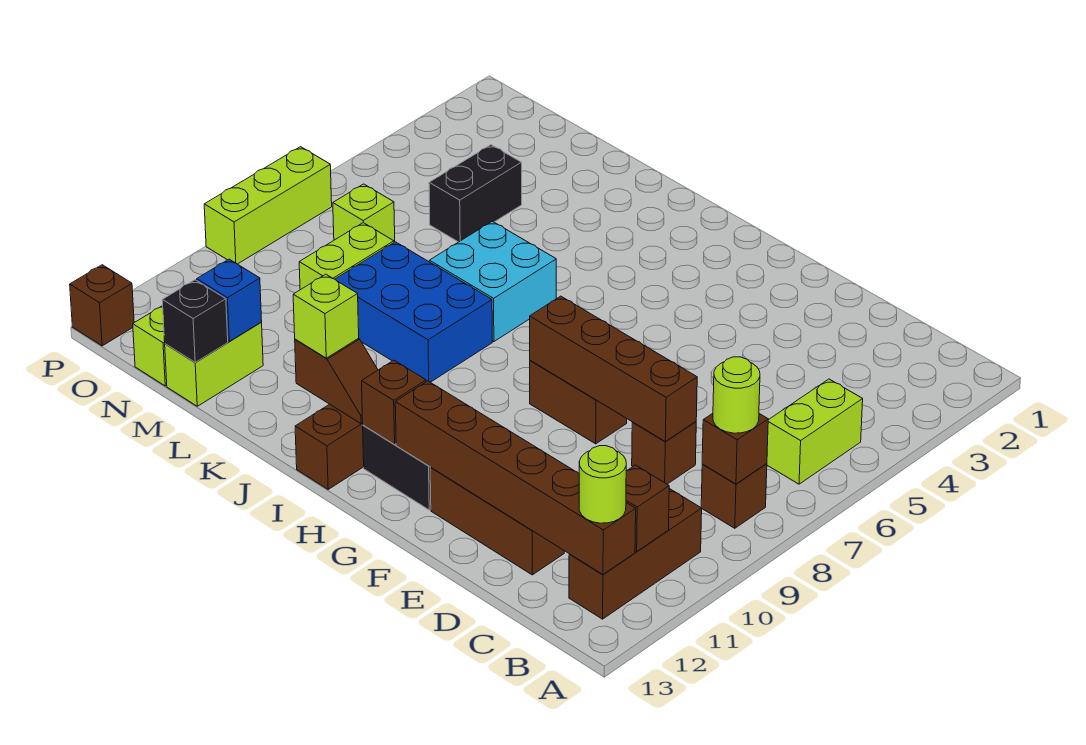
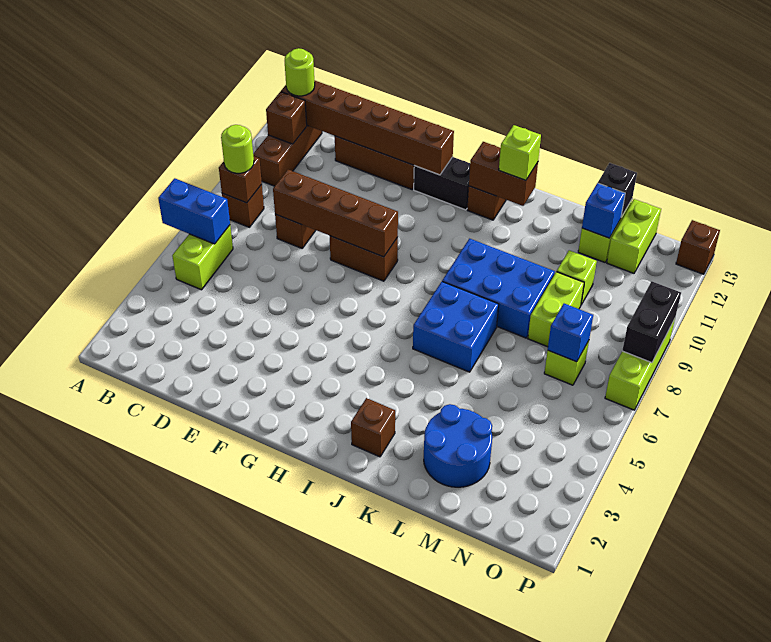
none -> blue 1x2 brick [158,178,230,244]
brown 1x1 brick [362,360,426,444] -> brown 1x1 brick moved to [351,398,395,457]
brown 1x2 slope [295,338,378,423] -> brown 1x2 brick [469,142,538,206]
cyan 2x2 brick [429,221,556,342] -> blue 2x2 brick [413,282,499,372]
none -> blue 2x2 round brick [424,404,492,487]
black 1x2 brick [429,145,522,242] -> black 1x2 brick moved to [622,281,681,363]
none -> lime 1x1 brick [557,250,597,305]
none -> blue 1x1 brick [548,304,593,362]

